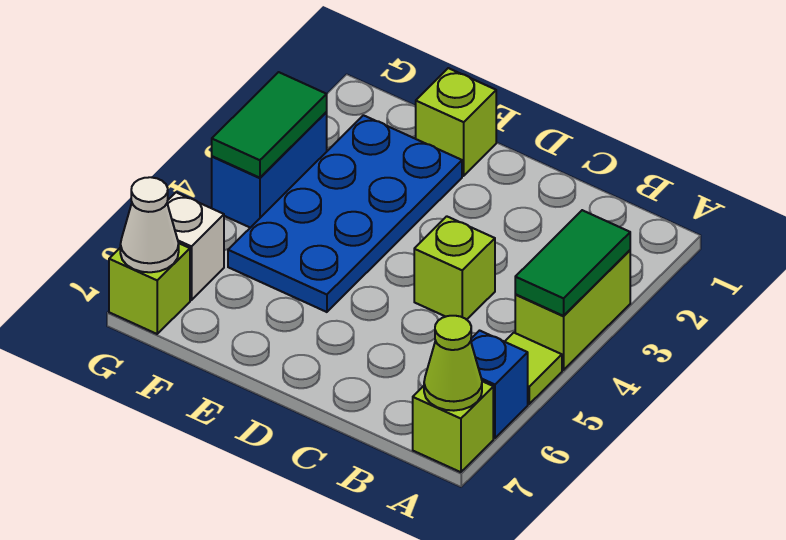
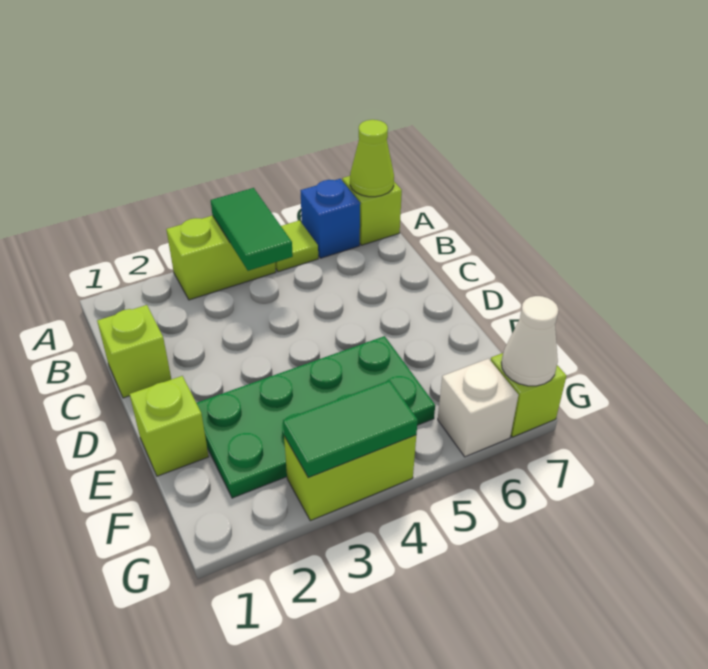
green 1x2 tile [515,210,630,316] -> green 1x2 tile turned to [211,188,293,271]
lime 1x1 brick [414,216,495,320] -> lime 1x1 brick moved to [97,305,171,398]
blue 2x4 plate [228,115,462,312] -> green 2x4 plate [197,336,435,498]
blue 1x2 brick [212,112,327,228] -> lime 1x2 brick [284,435,416,521]

